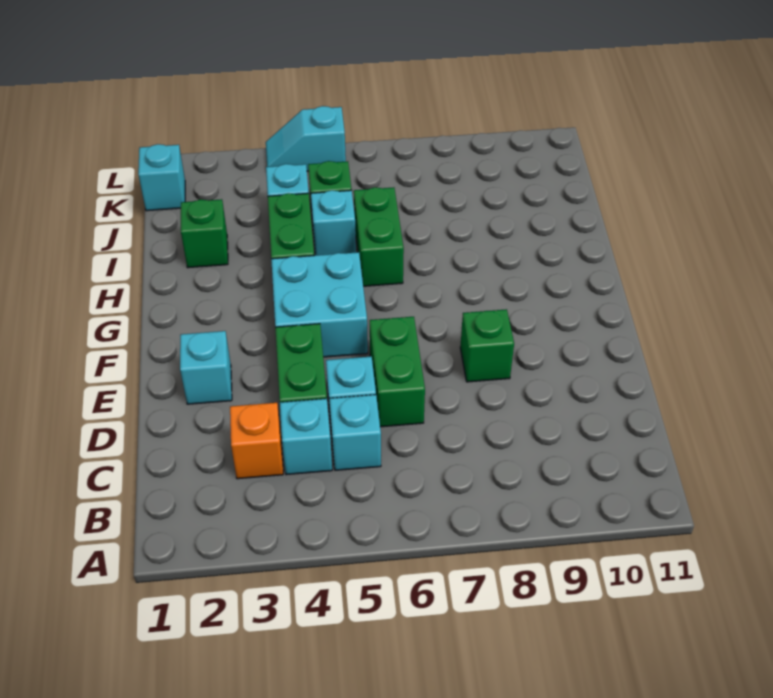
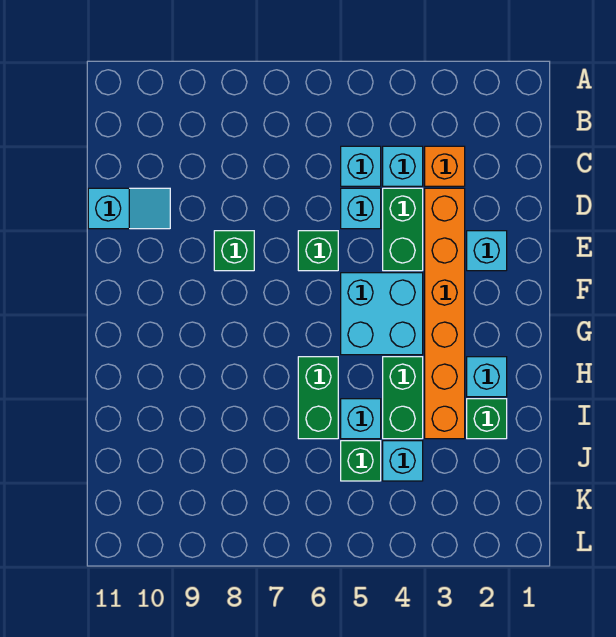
none -> orange 1x6 brick [425,188,465,439]
green 1x2 brick [370,317,425,427] -> green 1x1 brick [298,231,338,271]
cyan 1x1 brick [138,144,185,211] -> cyan 1x1 brick moved to [467,357,507,397]
cyan 1x2 slope [266,106,346,171] -> cyan 1x2 slope moved to [88,188,170,229]

